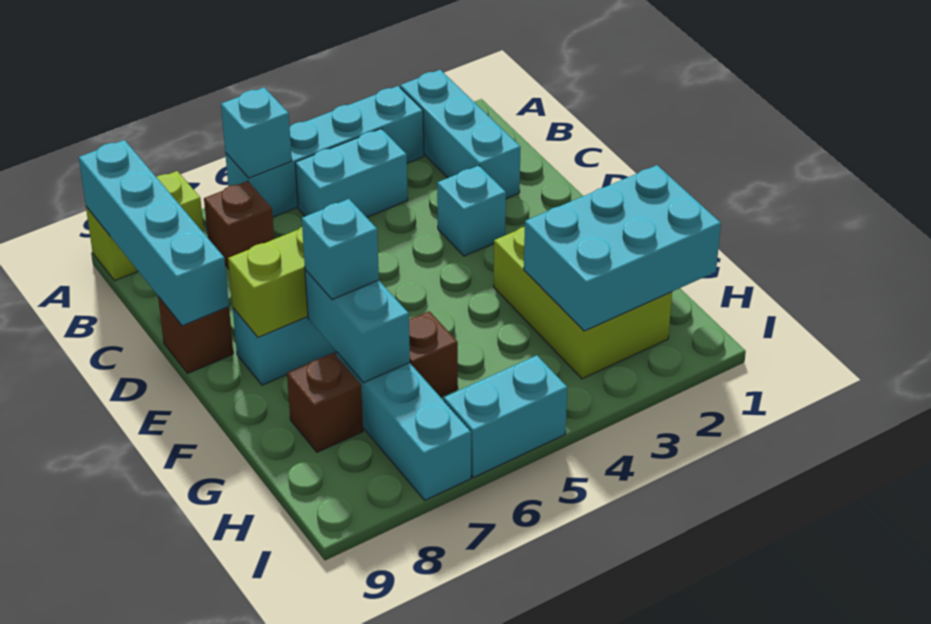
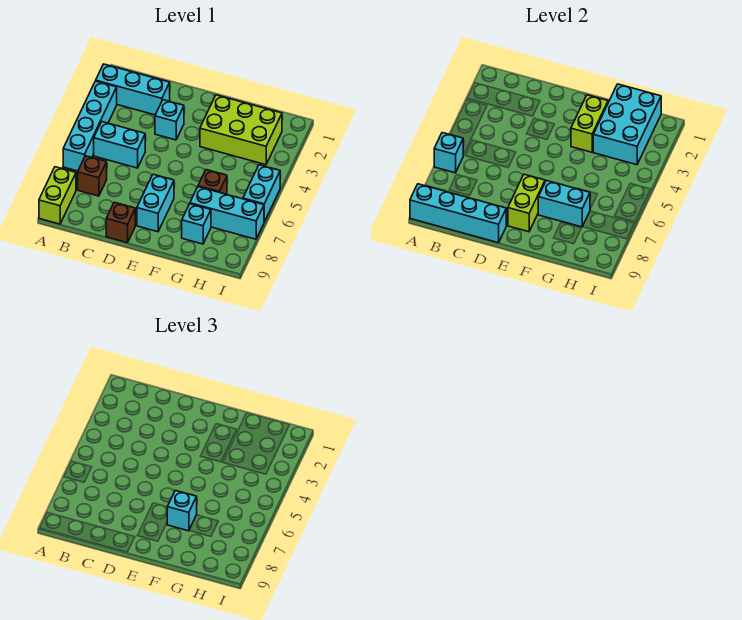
cyan 1x2 brick [295,129,408,217] -> cyan 1x2 brick turned to [94,122,145,168]
none -> lime 1x2 brick [571,95,608,152]
brown 1x1 brick [287,353,363,452] -> cyan 1x1 brick [182,204,211,244]

